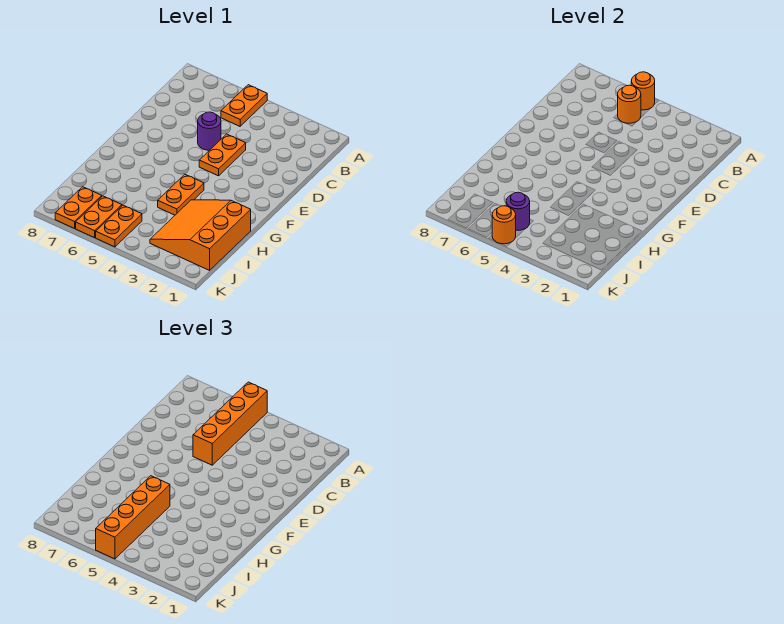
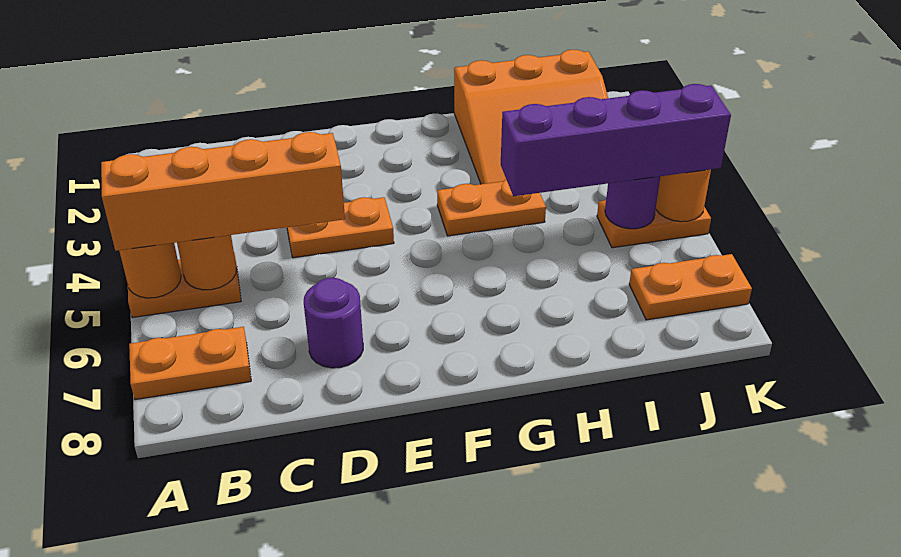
purple 1x1 round brick [198,112,221,150] -> purple 1x1 round brick moved to [304,278,363,368]
orange 1x4 brick [96,476,170,559] -> purple 1x4 brick [501,84,731,196]
orange 1x2 plate [76,196,122,238] -> orange 1x2 plate moved to [129,327,251,400]

